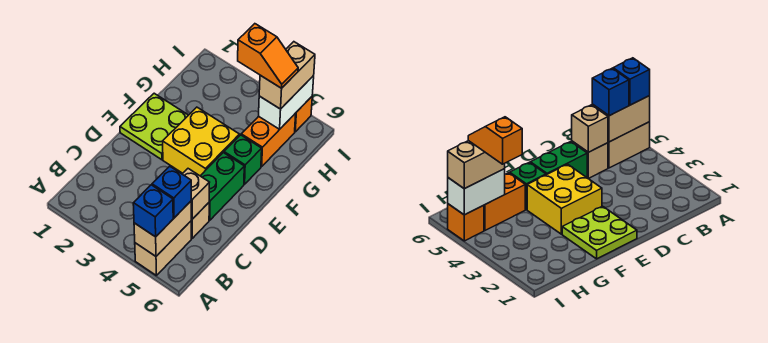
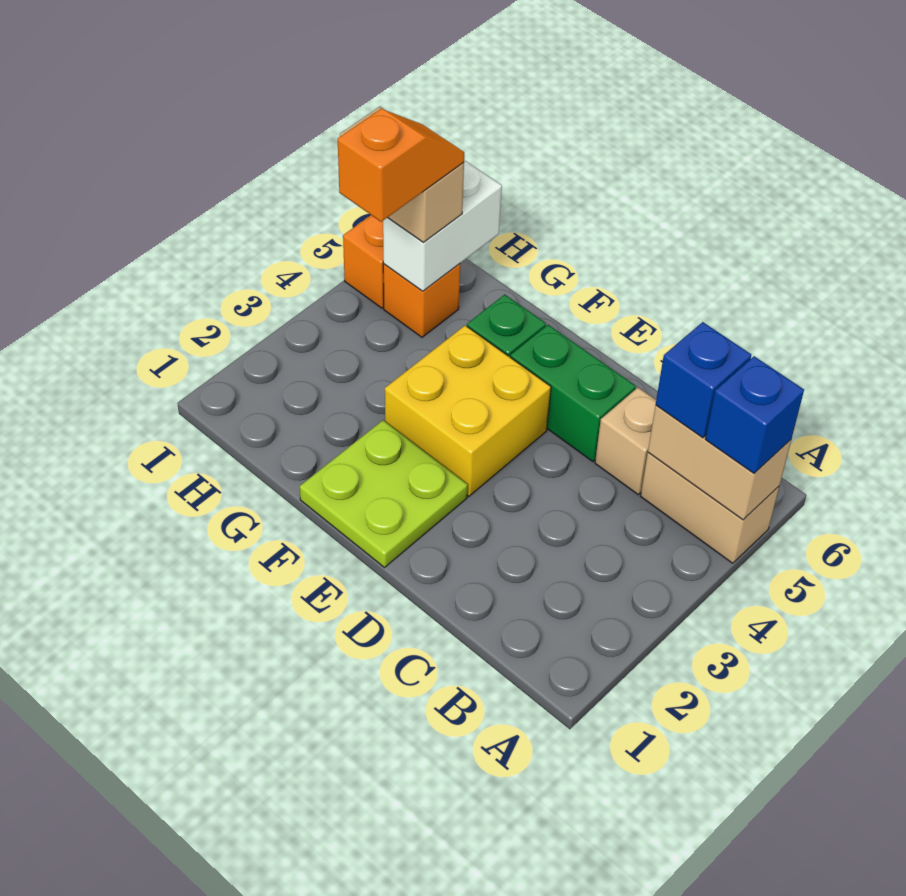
tan 1x1 brick [183,169,210,219] -> none
orange 1x2 brick [241,113,296,167] -> orange 1x1 brick [383,264,460,337]
white 1x2 brick [259,76,314,129] -> white 1x2 brick turned to [383,160,502,291]

